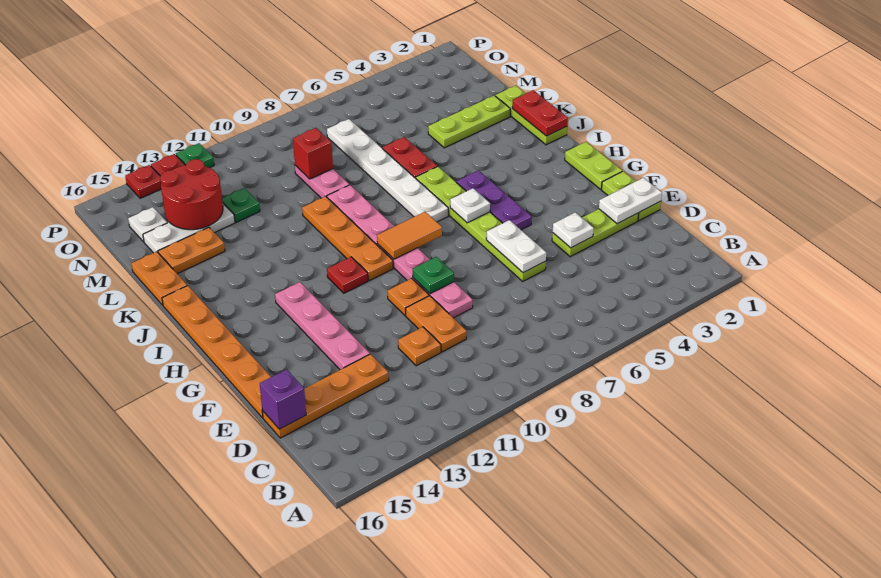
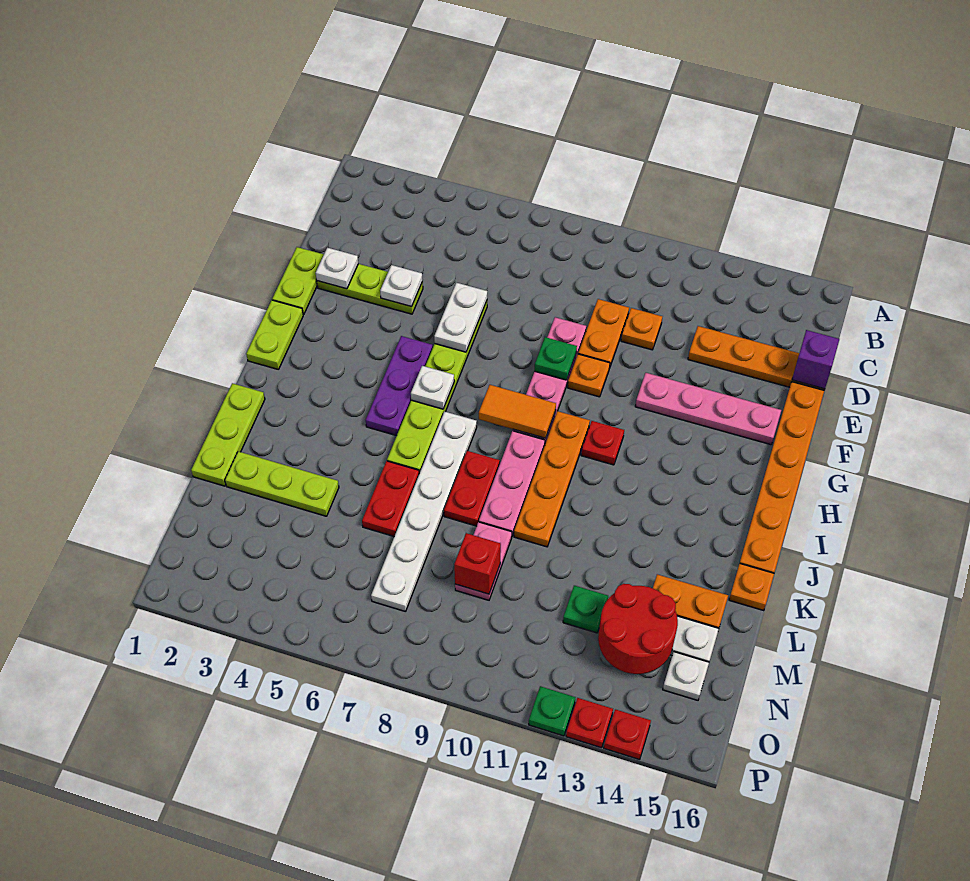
white 1x2 plate [599,178,662,224] -> white 1x1 plate [316,248,358,289]
pink 1x4 plate [275,282,370,370] -> pink 1x4 plate turned to [635,373,781,445]
red 1x2 plate [512,90,568,136] -> red 1x2 plate moved to [444,451,500,526]
orange 1x2 plate [131,252,187,305] -> orange 1x1 plate [729,563,774,611]

